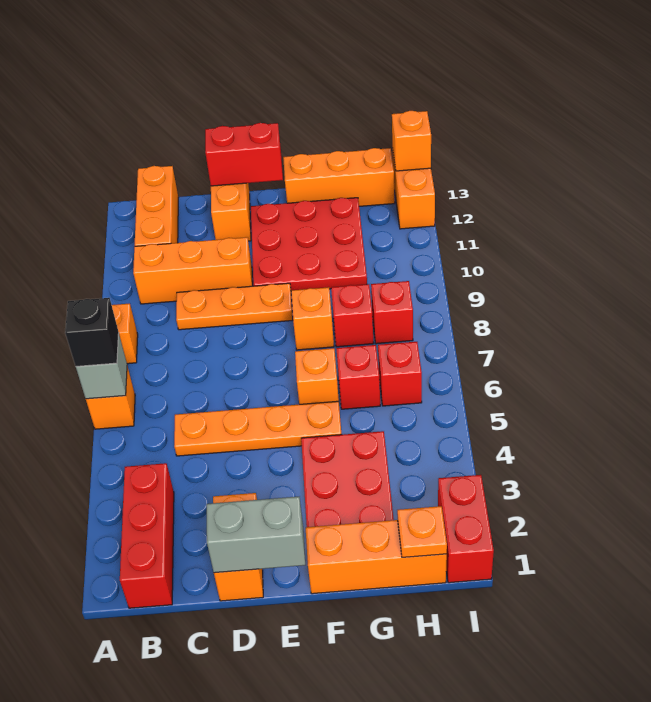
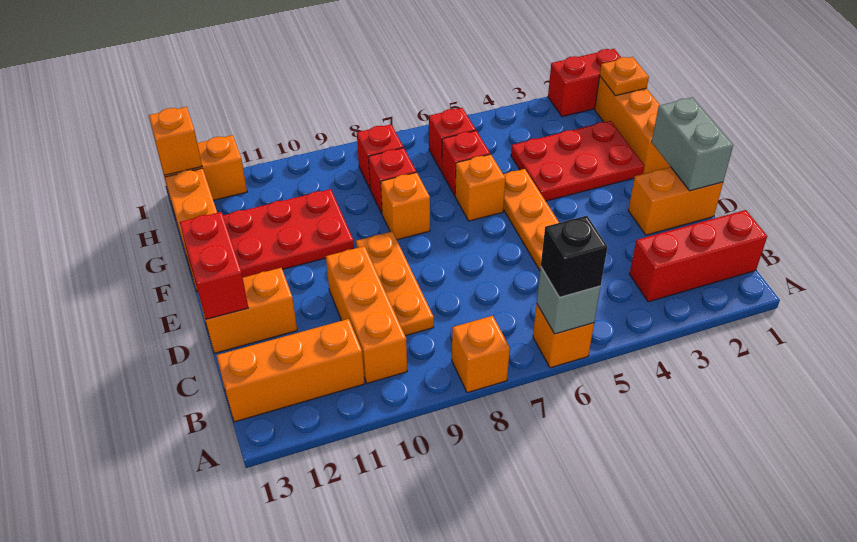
red 3x3 plate [251,198,367,291] -> red 2x3 plate [223,189,354,277]

